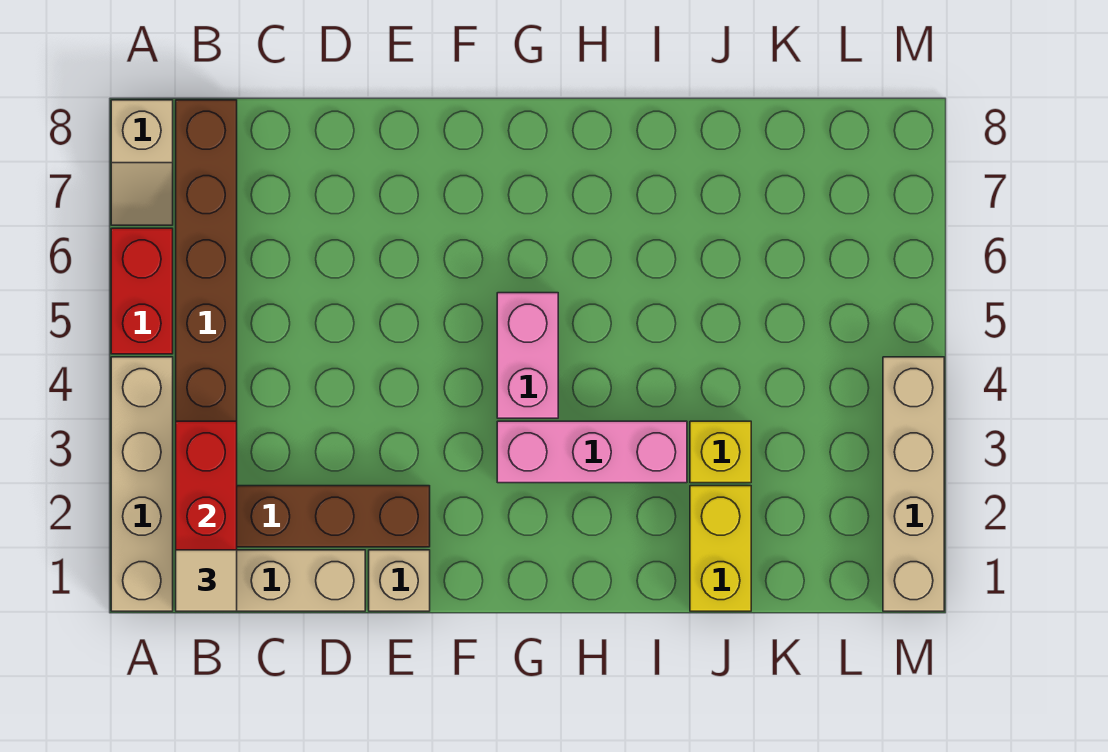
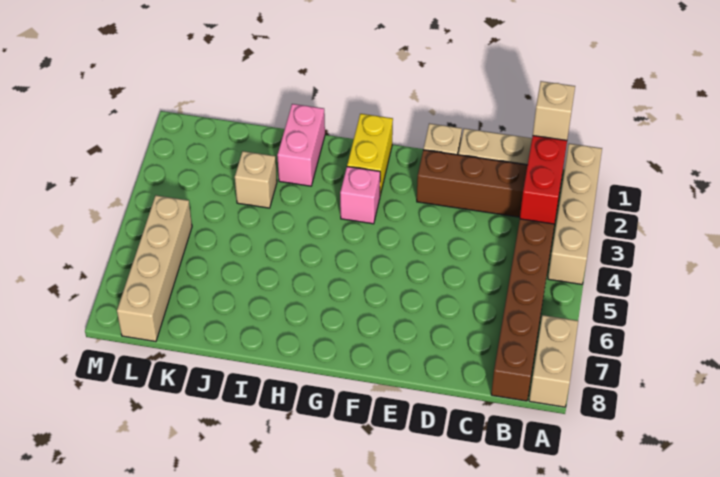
red 1x2 brick [111,228,173,354] -> none
tan 1x2 slope [111,100,173,225] -> tan 1x2 brick [529,315,578,407]
tan 1x1 tile [176,550,237,611] -> tan 1x1 brick [533,81,575,140]
pink 1x3 brick [497,421,687,483] -> pink 1x1 brick [340,167,380,224]
pink 1x2 brick [497,293,558,418] -> pink 1x2 brick moved to [277,104,325,186]
yellow 1x2 brick [690,486,751,611] -> yellow 1x2 brick moved to [347,114,393,195]
yellow 1x1 brick [690,421,751,483] -> tan 1x1 brick [235,151,277,208]
tan 1x4 brick [883,357,944,611] -> tan 1x4 brick moved to [117,195,192,342]

